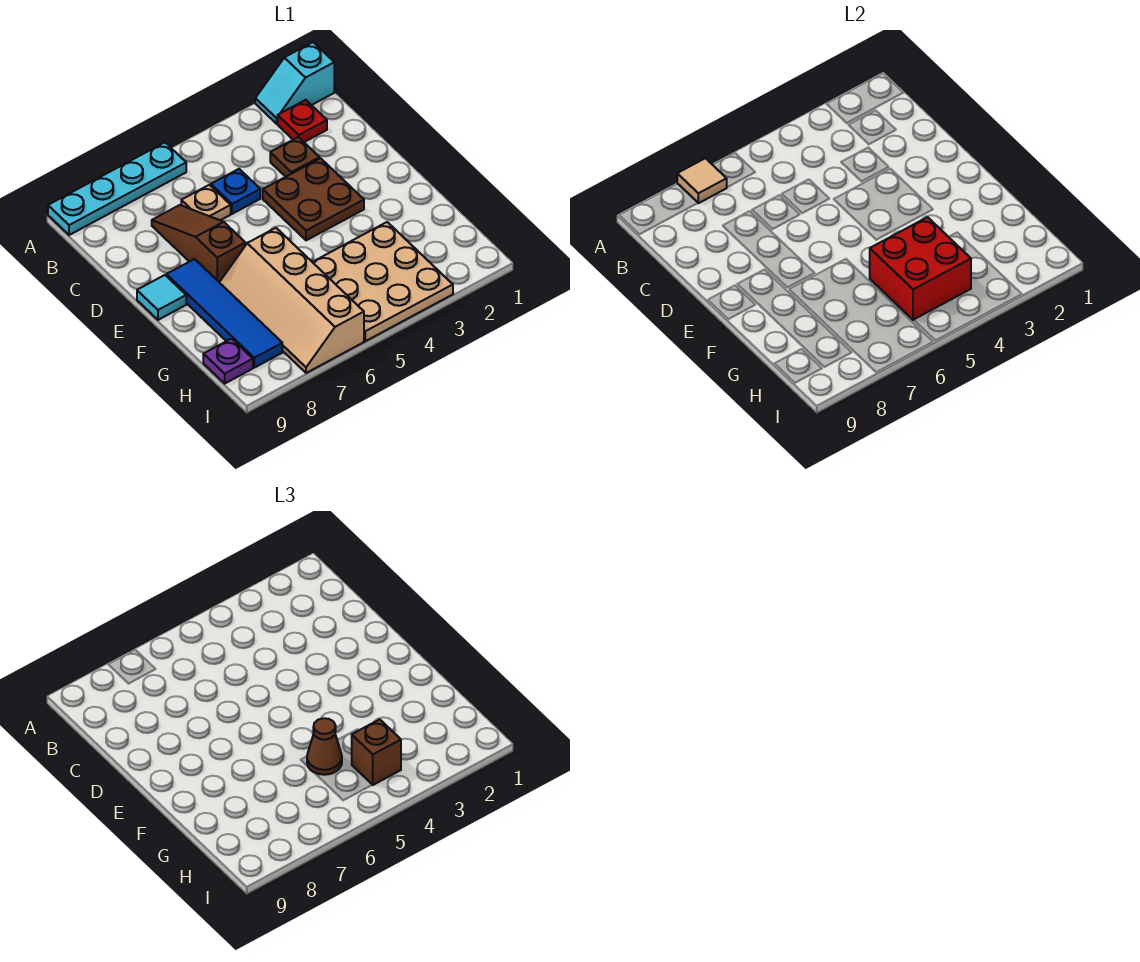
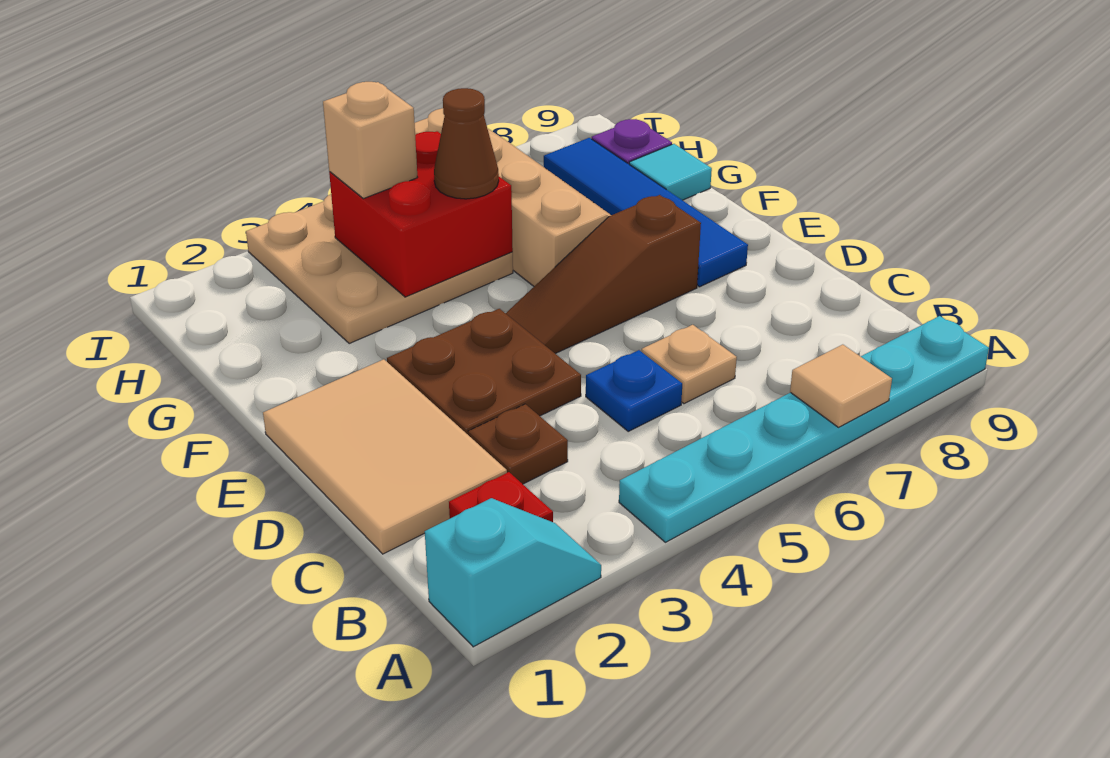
cyan 1x4 plate [48,143,186,235] -> cyan 1x6 plate [619,316,989,542]
none -> tan 2x3 tile [263,359,507,554]
brown 1x3 slope [152,205,245,282] -> brown 1x3 slope turned to [506,195,701,354]
cyan 1x1 tile [137,275,186,320] -> cyan 1x1 tile moved to [629,144,712,200]
brown 1x1 brick [352,719,401,785] -> tan 1x1 brick [323,82,418,199]

